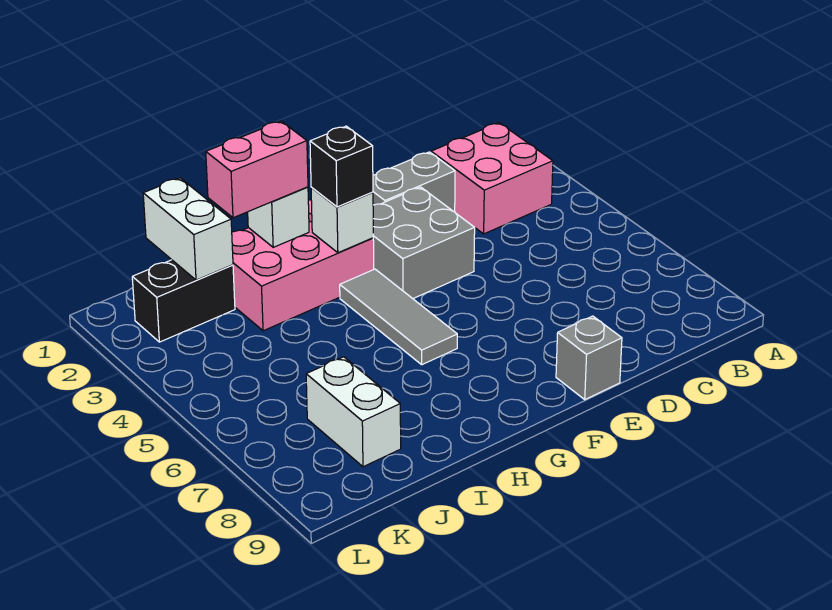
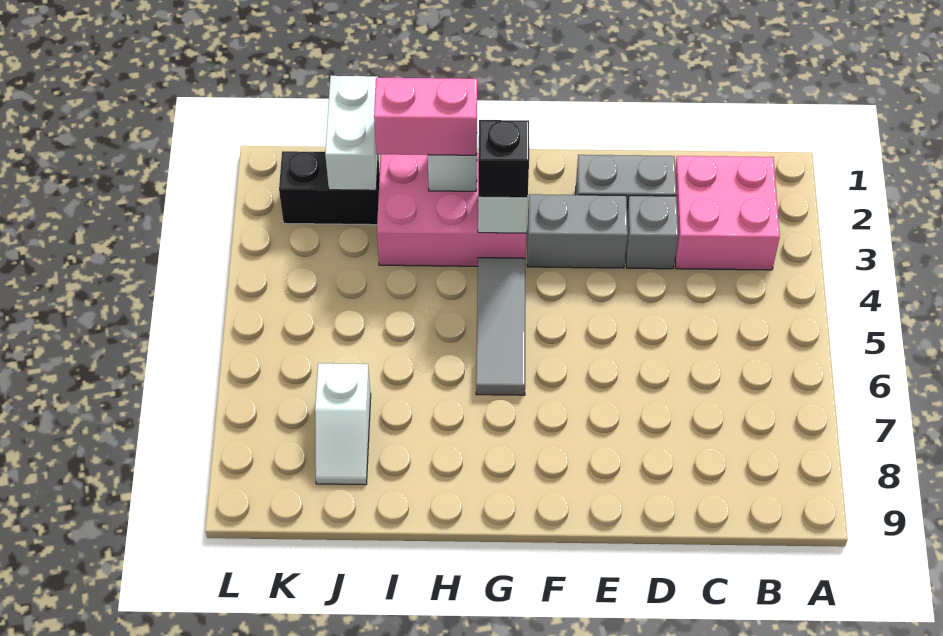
grey 2x2 brick [373,187,475,299] -> grey 1x2 brick [527,194,628,268]
grey 1x1 brick [556,316,622,399] -> grey 1x1 brick moved to [626,196,678,269]
white 1x2 brick [306,357,401,467] -> white 1x2 slope [315,363,371,485]

